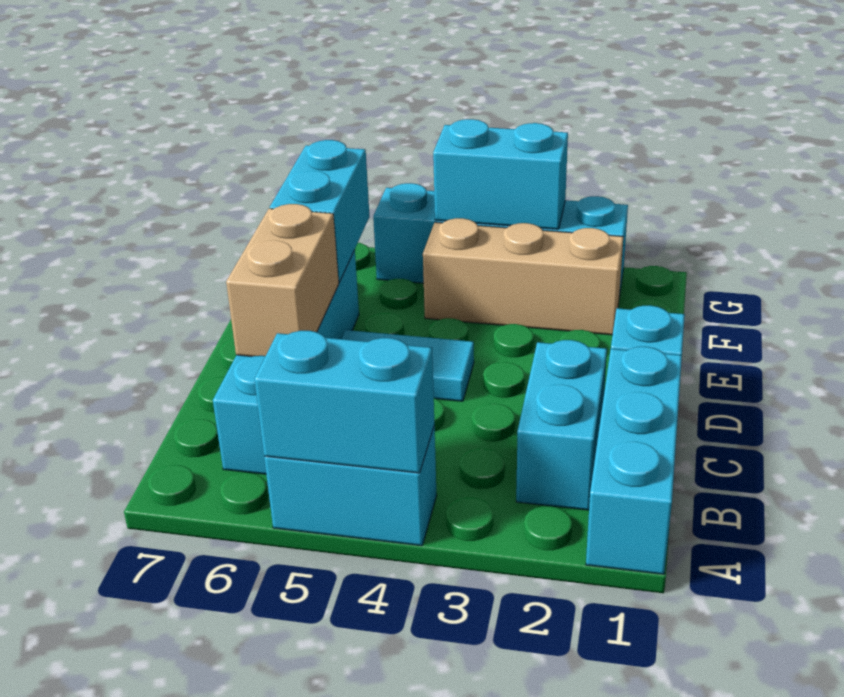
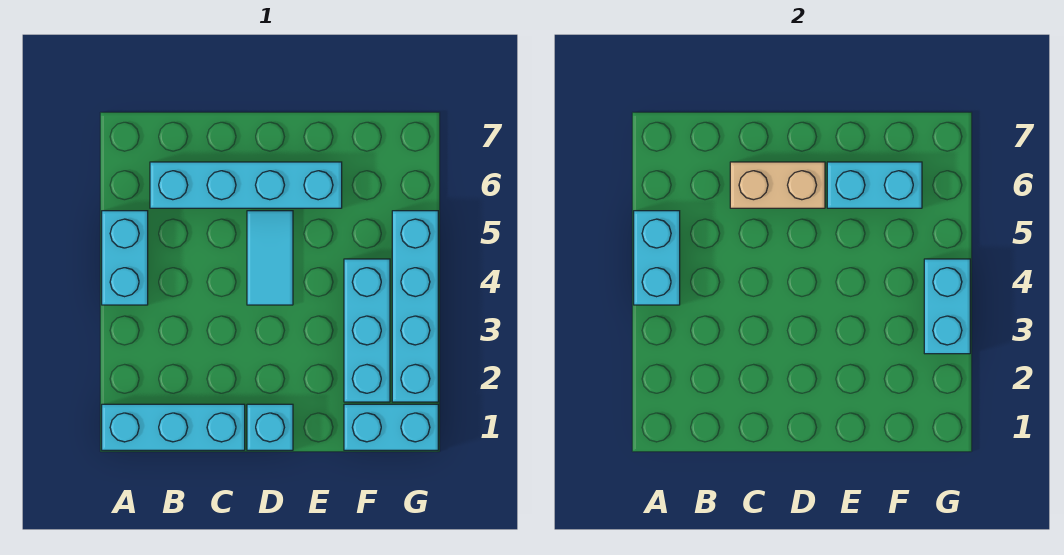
cyan 1x2 brick [516,340,607,510] -> cyan 1x2 brick moved to [344,404,438,450]
tan 1x3 brick [423,218,623,335] -> cyan 1x3 brick [344,259,390,402]

